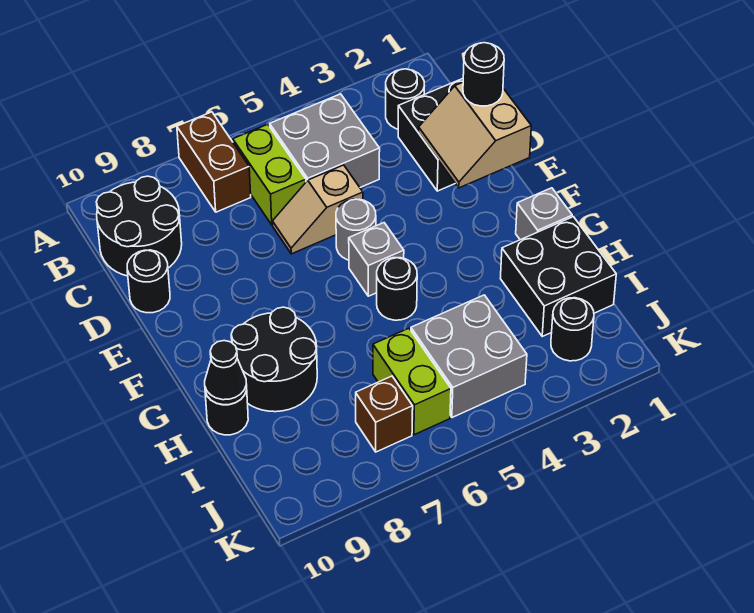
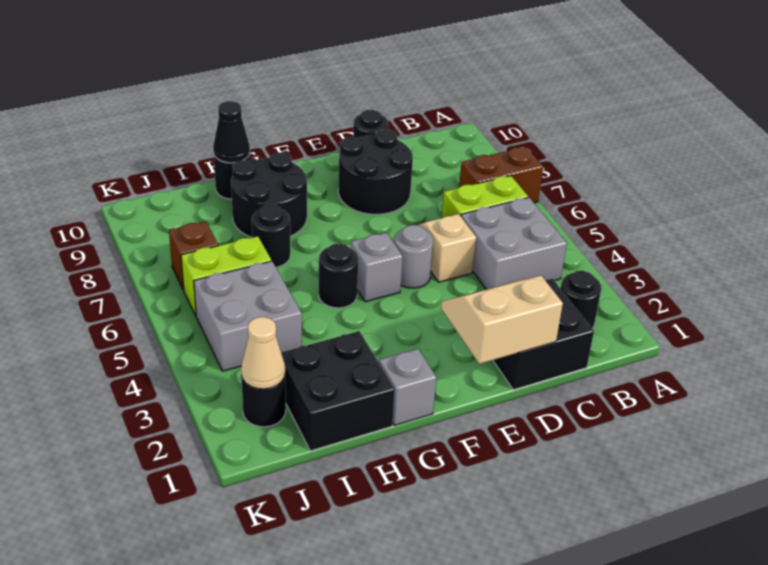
black 2x2 round brick [96,176,182,276] -> black 2x2 round brick moved to [338,129,413,214]
black 1x1 round brick [463,43,504,106] -> black 1x1 round brick moved to [252,205,290,267]
none -> tan 1x1 cone [241,317,285,389]

